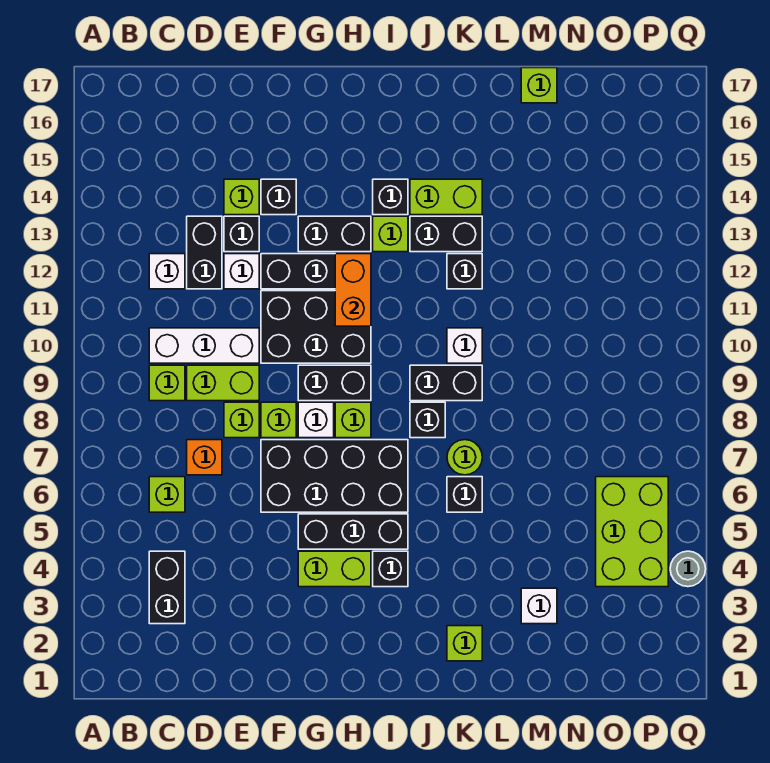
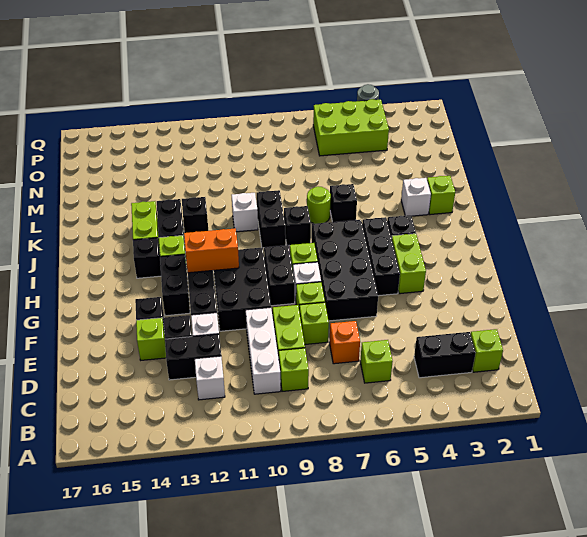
white 1x1 brick [521,588,557,624] -> white 1x1 brick moved to [401,178,431,216]
lime 1x1 brick [521,68,557,103] -> lime 1x1 brick moved to [471,329,503,372]

